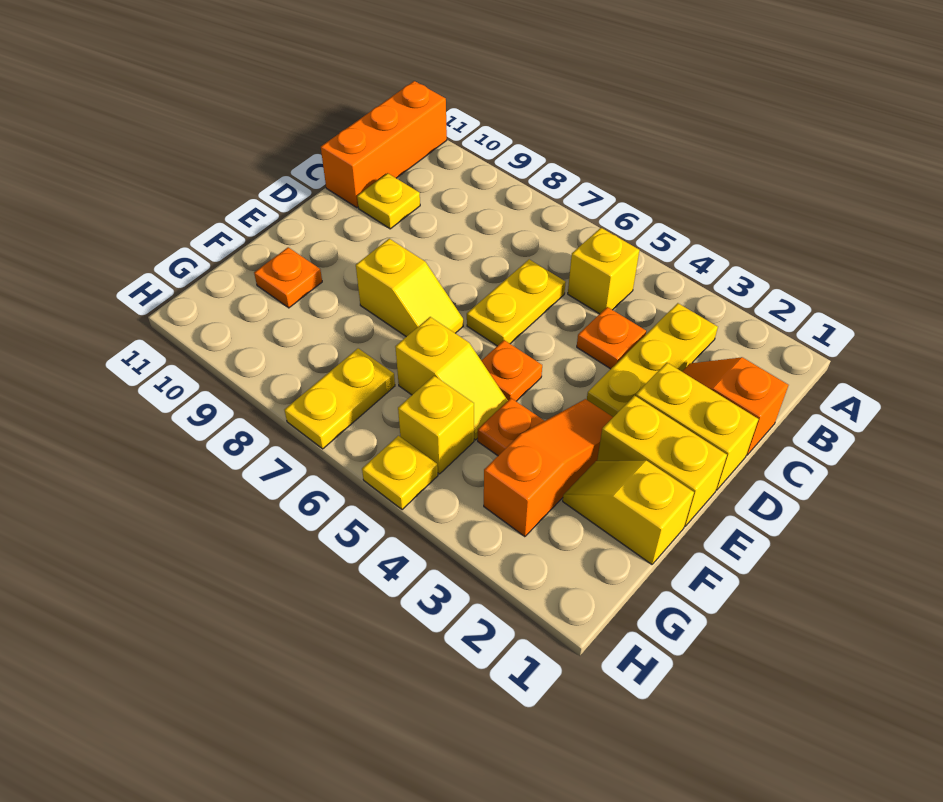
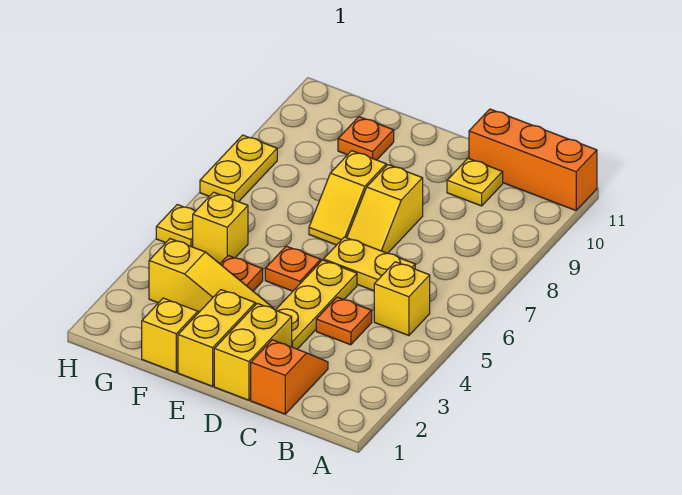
yellow 1x3 plate [587,303,718,417] -> yellow 1x3 plate turned to [276,260,357,349]
orange 1x3 slope [484,399,613,537] -> yellow 1x3 slope [149,239,275,312]
yellow 1x2 slope [395,317,508,440] -> yellow 1x2 slope moved to [347,165,423,253]
yellow 1x2 plate [284,348,395,449] -> yellow 1x2 plate turned to [200,135,277,202]

